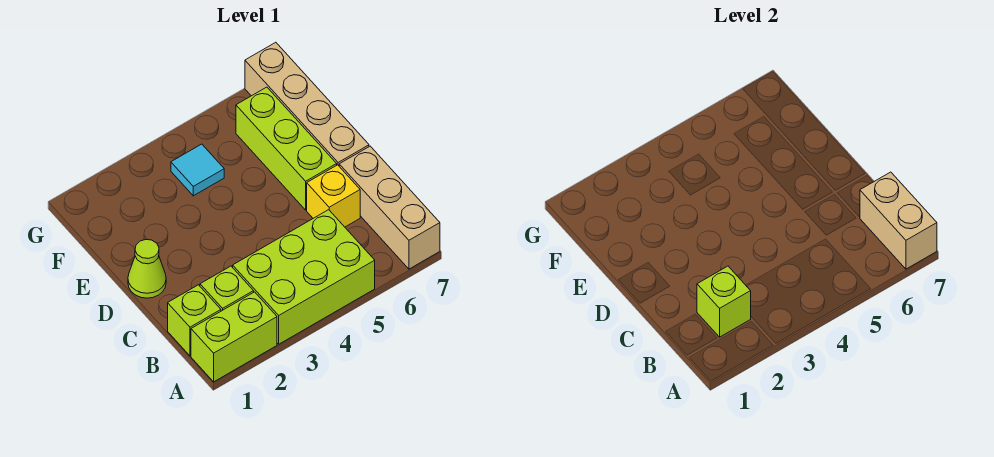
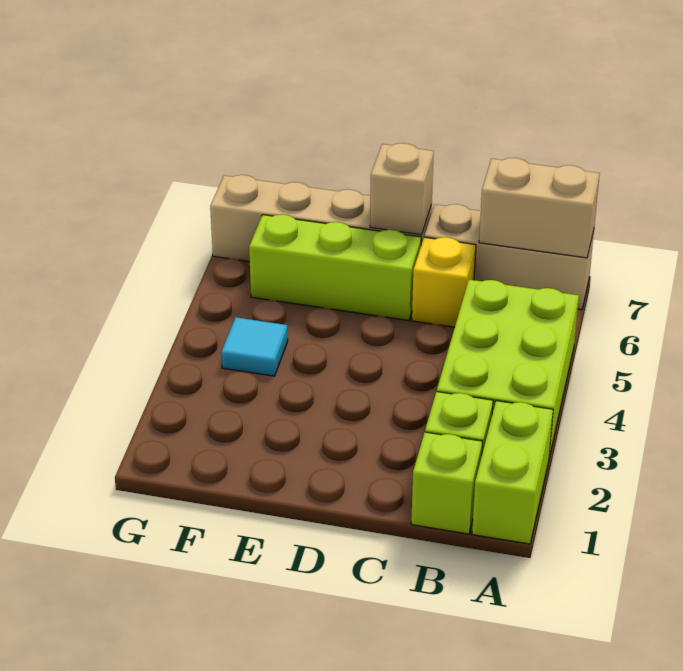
lime 1x1 brick [697,266,751,337] -> none
lime 1x1 cone [128,239,166,298] -> none
none -> tan 1x1 brick [370,143,434,235]

